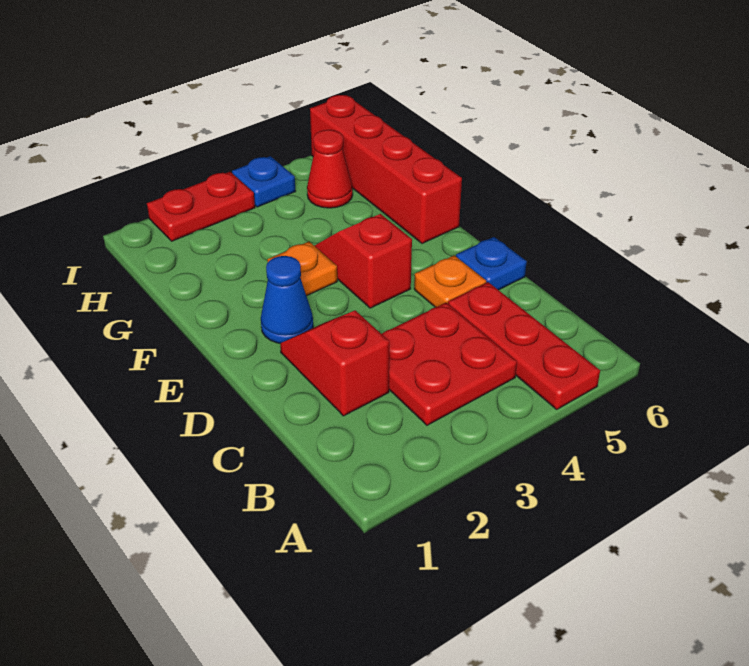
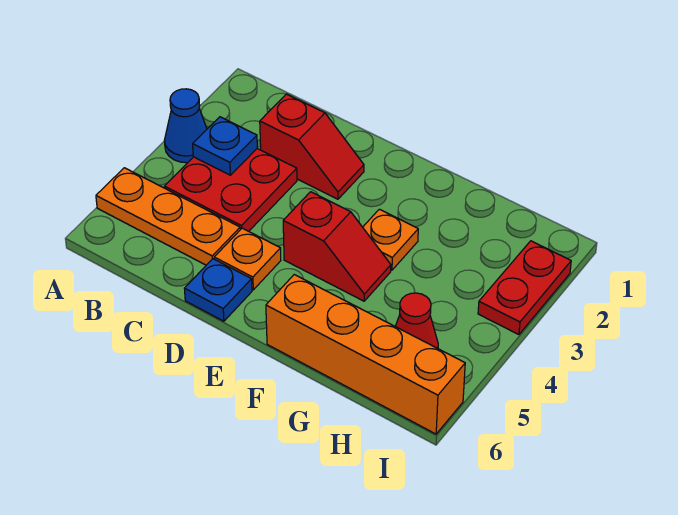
red 1x3 plate [448,282,600,409] -> orange 1x3 plate [96,168,240,265]
blue 1x1 cone [261,256,313,343] -> blue 1x1 cone moved to [164,89,207,163]
red 1x4 brick [310,95,462,243] -> orange 1x4 brick [266,275,465,434]
blue 1x1 plate [232,156,296,207] -> blue 1x1 plate moved to [193,117,257,175]

